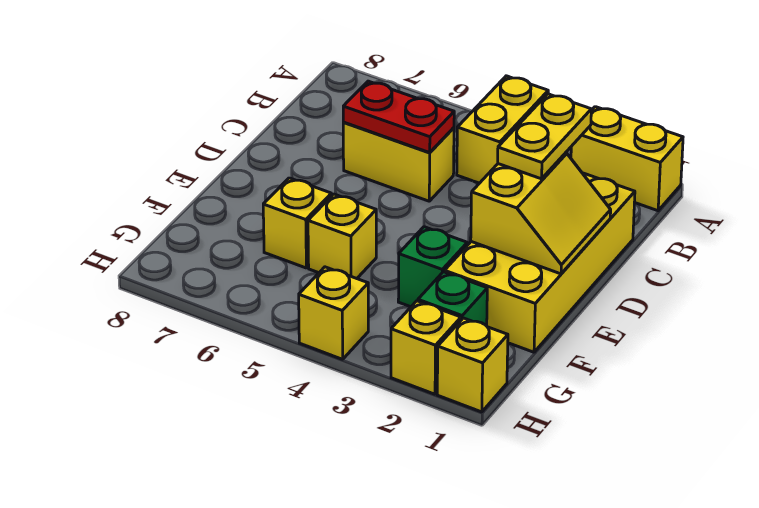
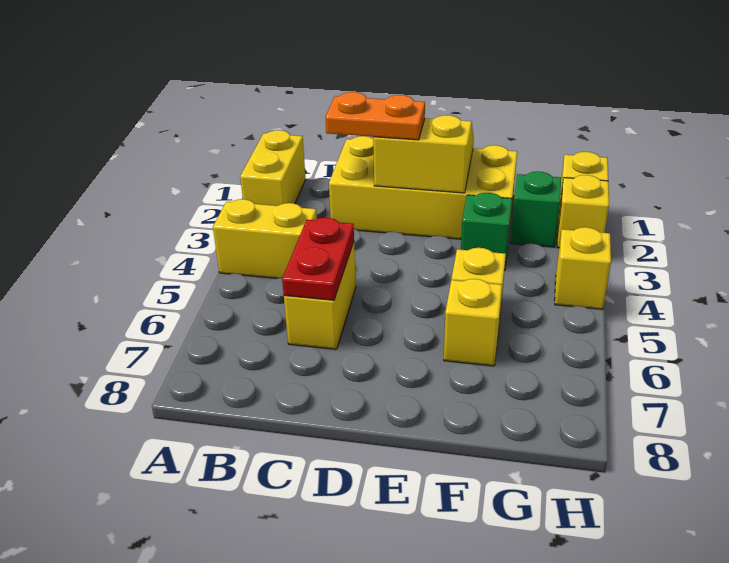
yellow 1x2 plate [498,94,591,179] -> orange 1x2 plate [325,92,425,140]

